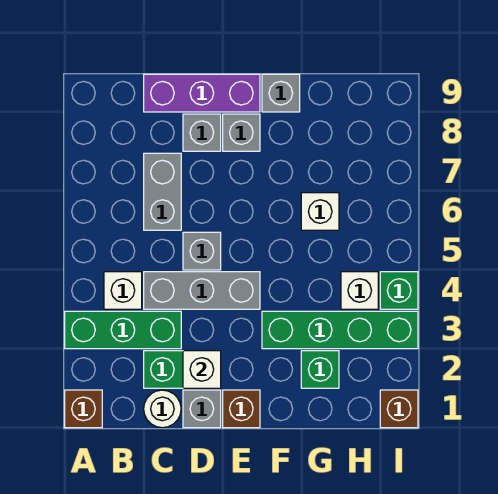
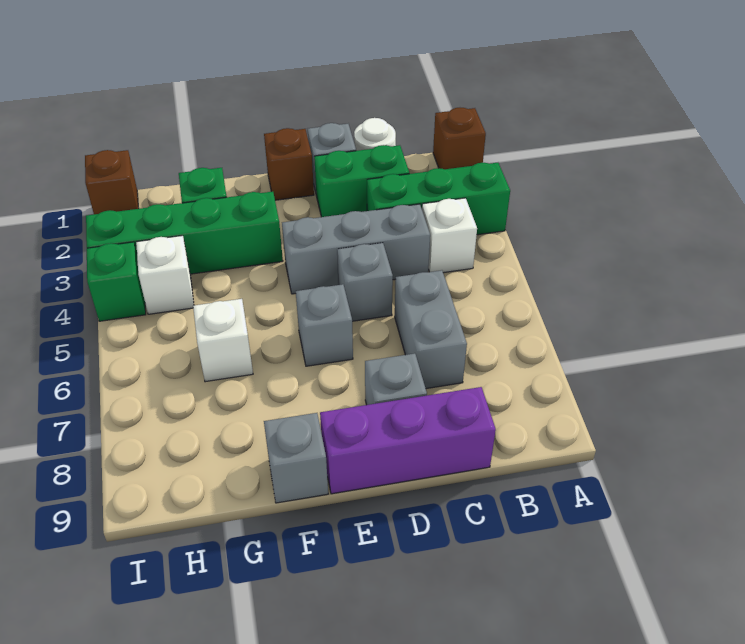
white 1x1 brick [183,351,221,388] -> none
grey 1x1 brick [223,114,260,151] -> grey 1x1 brick moved to [296,284,353,366]

